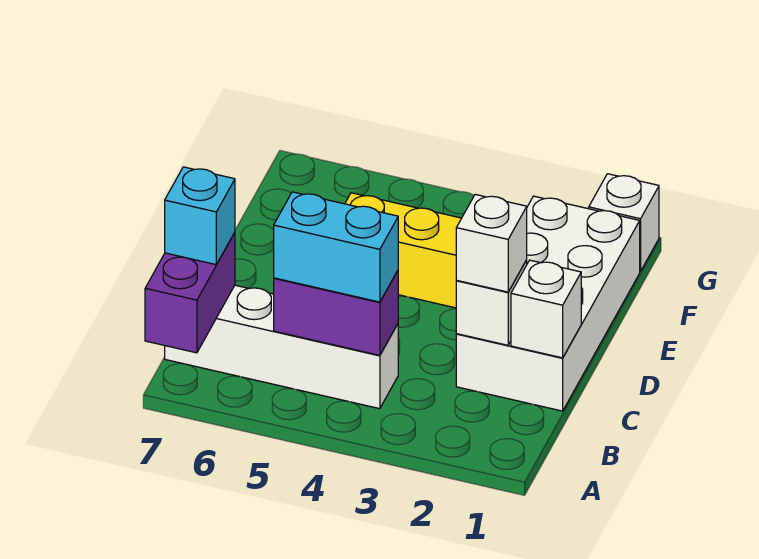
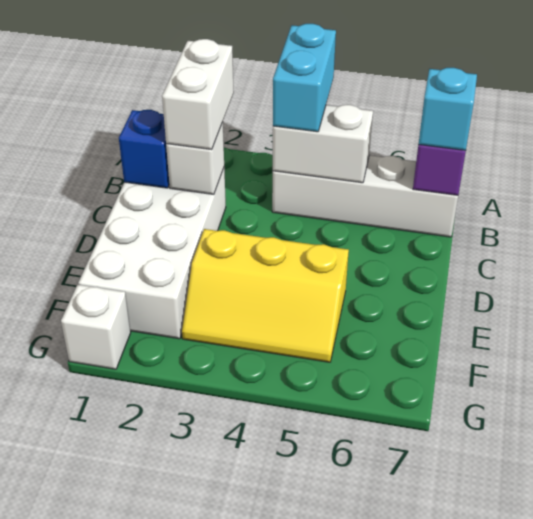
purple 1x2 brick [274,271,398,355] -> white 1x2 brick [273,105,373,183]
cyan 1x2 brick [274,192,398,302] -> cyan 1x2 brick turned to [273,24,336,132]
white 1x1 brick [511,260,581,358] -> blue 1x1 brick [119,110,169,188]
white 1x1 brick [456,194,527,292] -> white 1x2 brick [162,39,234,150]

